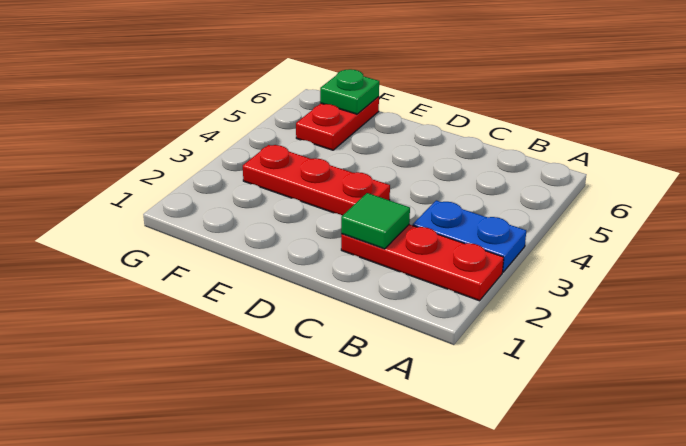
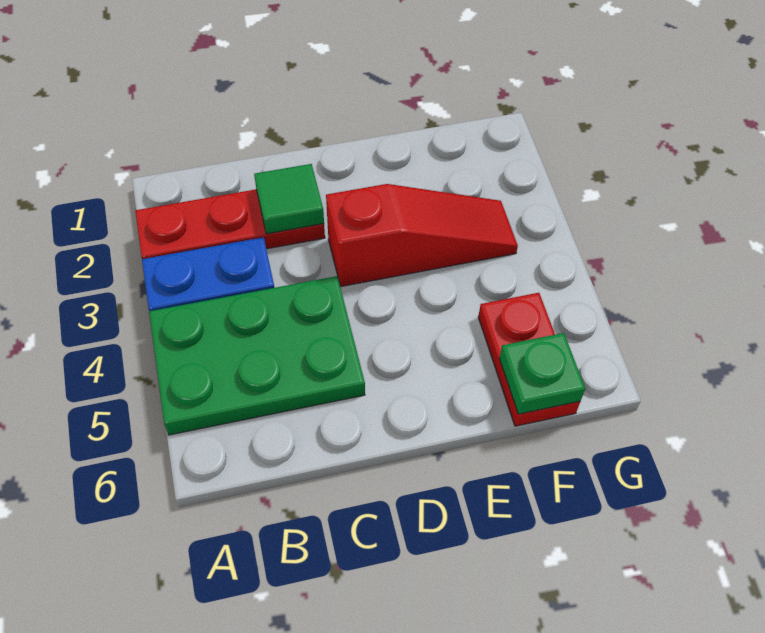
none -> green 2x3 plate [149,276,365,435]
red 1x3 plate [243,145,390,216] -> red 1x3 slope [326,184,518,287]

